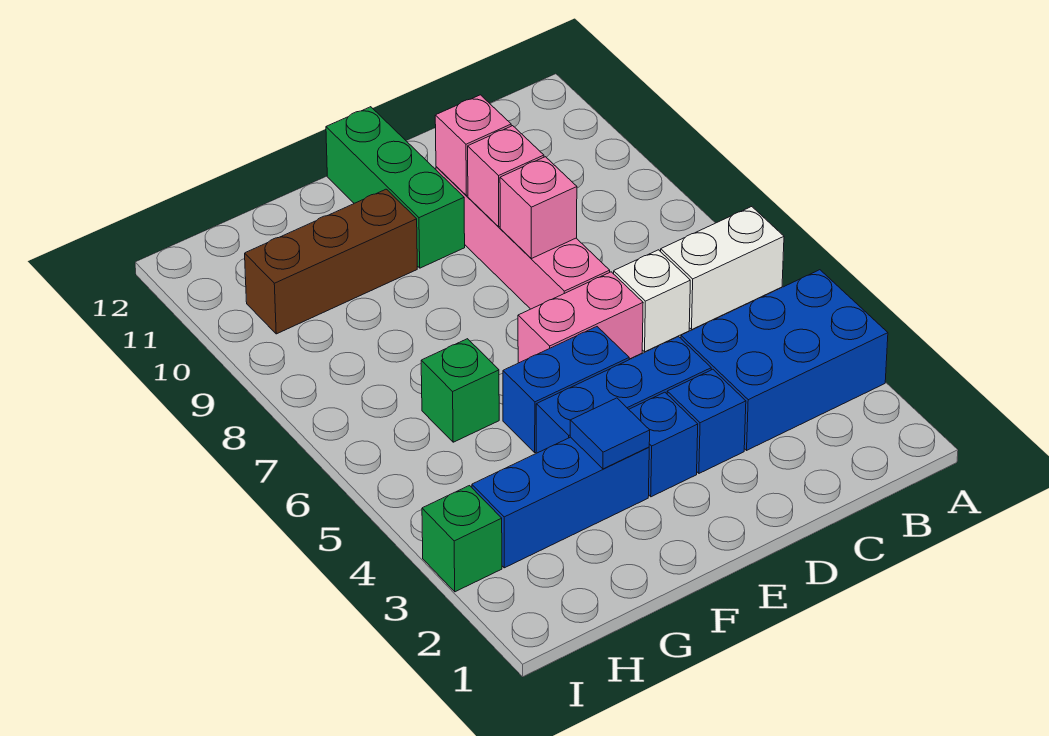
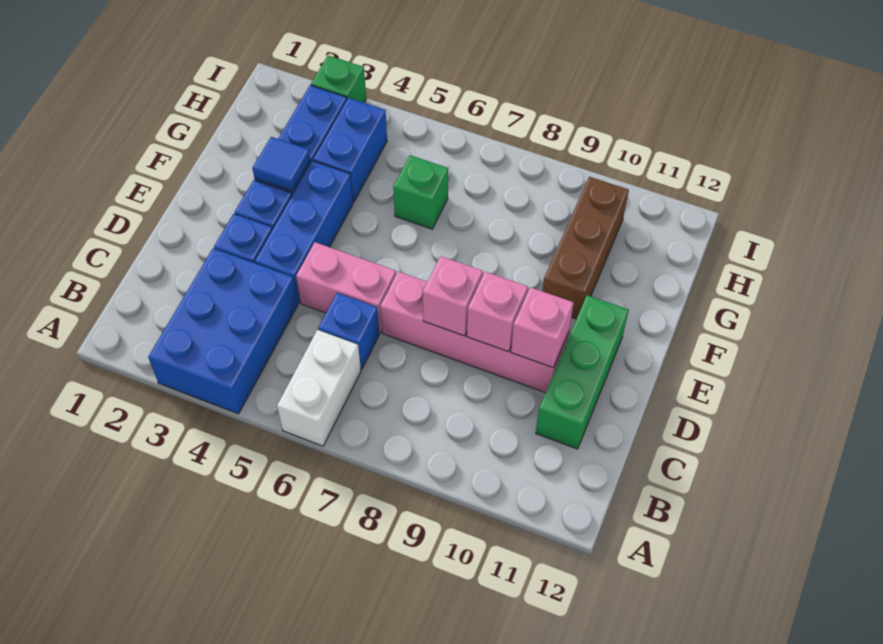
white 1x1 brick [614,250,690,352] -> blue 1x1 brick [318,293,379,369]
pink 1x2 brick [518,272,643,363] -> pink 1x2 brick turned to [296,242,396,333]
blue 1x2 brick [503,327,629,453] -> blue 1x2 brick moved to [313,98,387,202]
green 1x3 brick [326,107,465,268] -> green 1x3 brick turned to [536,295,629,449]

